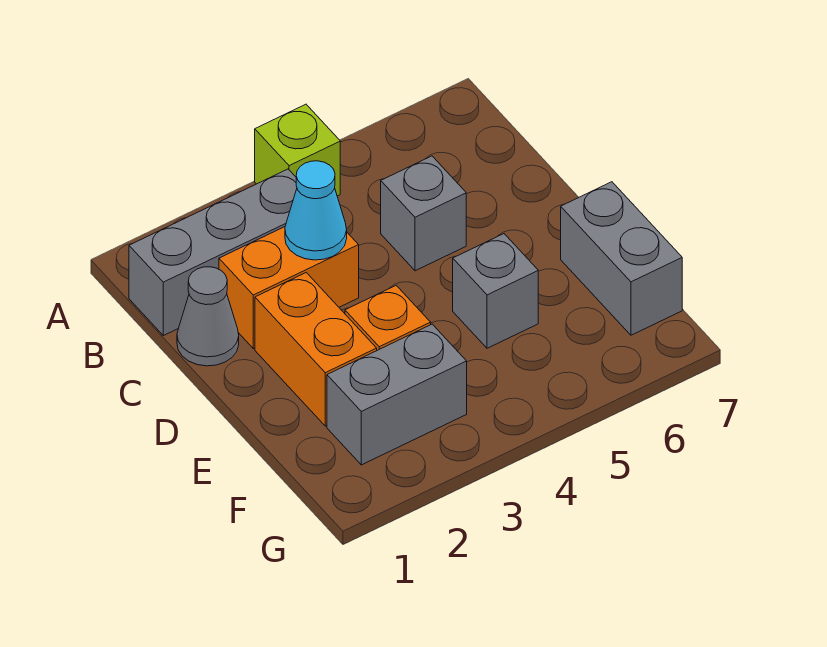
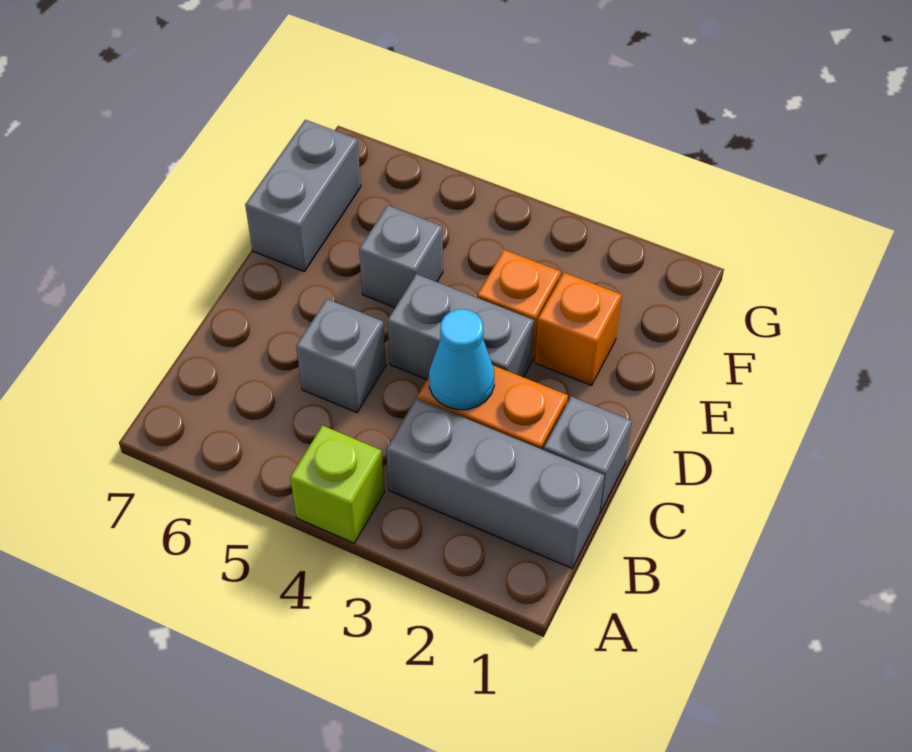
grey 1x1 cone [177,267,239,366] -> grey 1x1 brick [544,397,632,513]
orange 1x2 brick [255,273,377,426] -> orange 1x1 brick [535,273,622,385]
grey 1x2 brick [327,324,467,465] -> grey 1x2 brick moved to [388,274,534,380]

